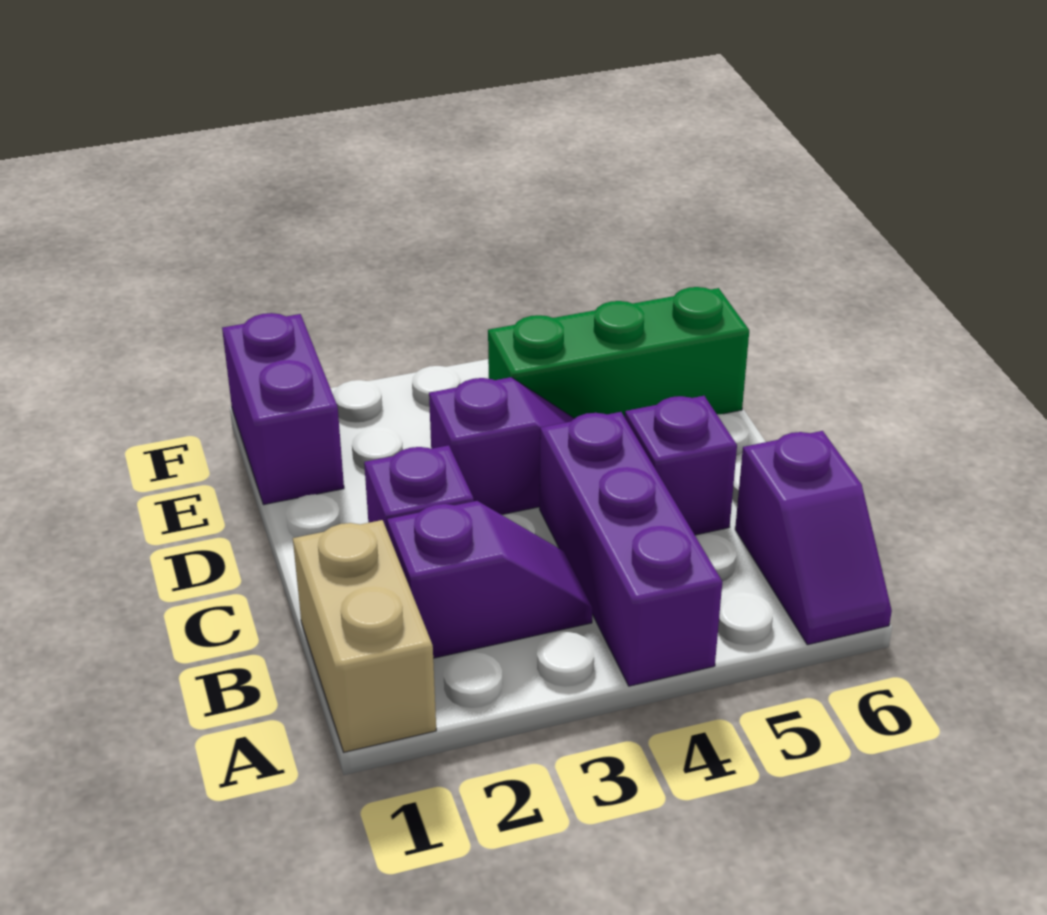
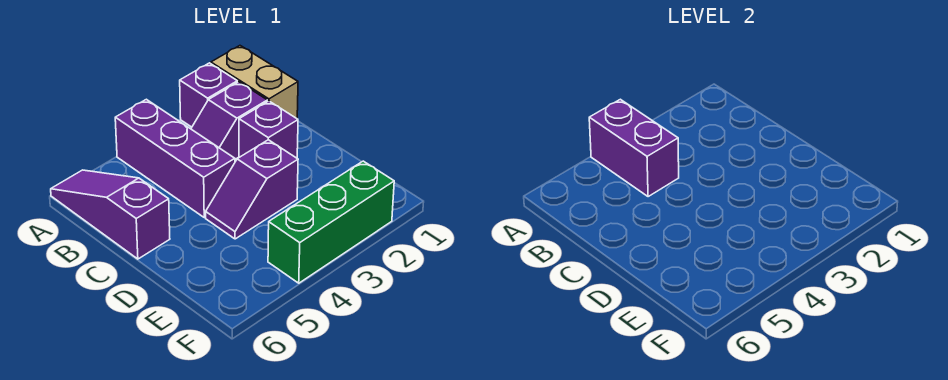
purple 1x2 slope [735,431,892,645] -> purple 1x3 slope [51,170,170,259]
purple 1x1 brick [625,396,737,535] -> purple 1x1 brick moved to [180,63,237,127]
purple 1x2 brick [222,313,344,505] -> purple 1x2 brick moved to [589,99,679,197]
green 1x3 brick [488,287,749,418] -> green 1x3 brick moved to [268,161,394,283]

